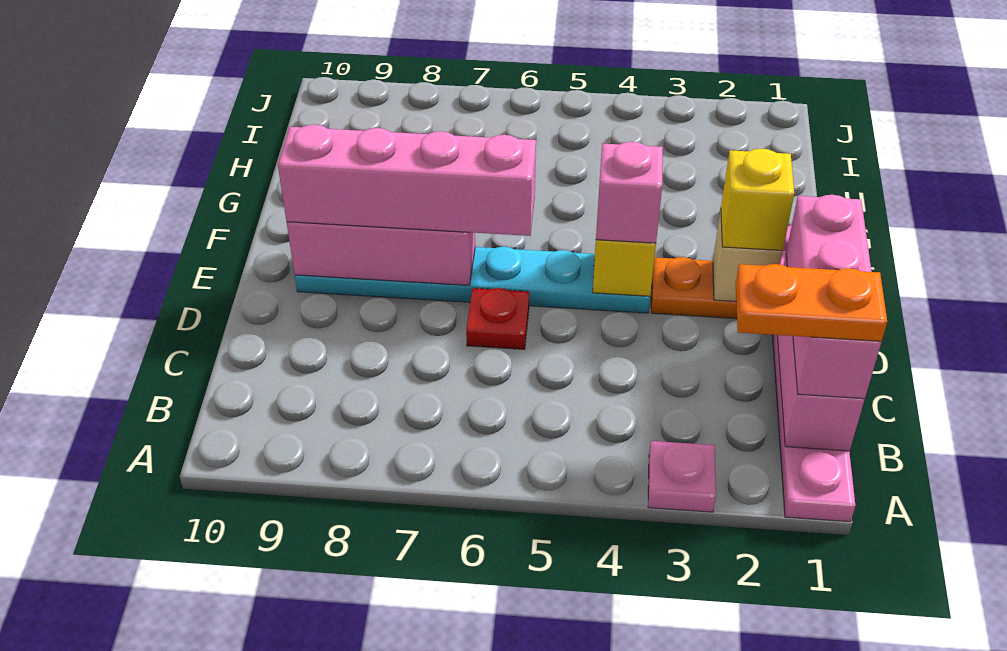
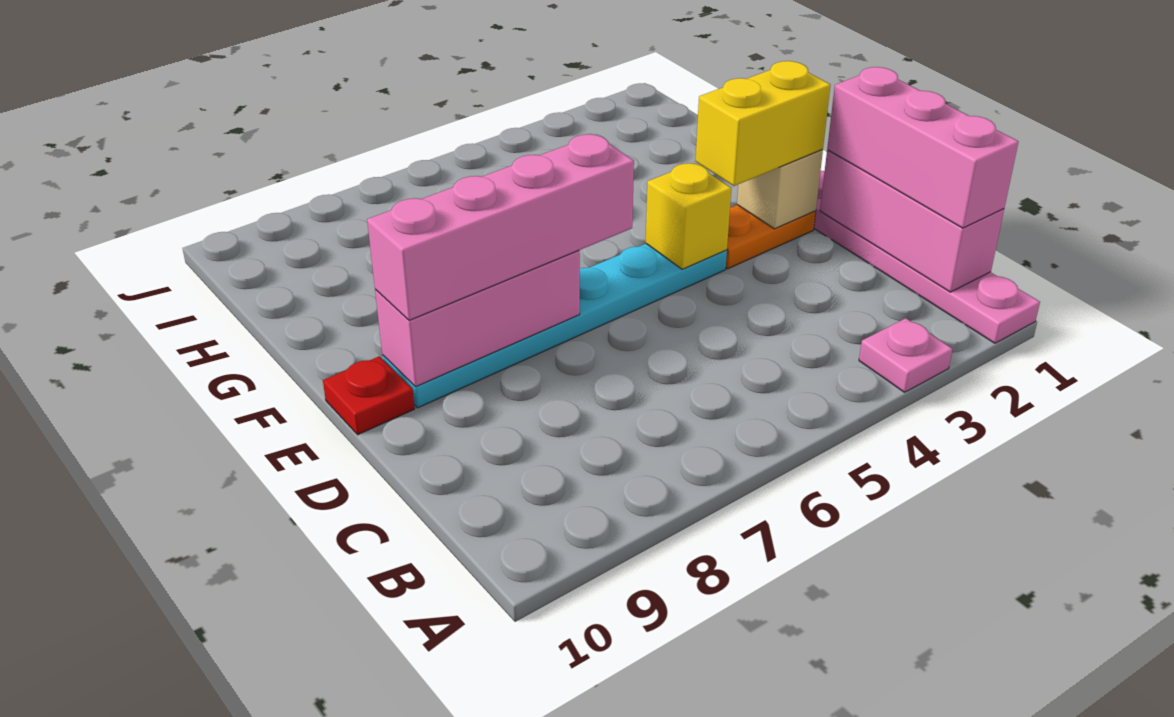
orange 1x2 plate [736,264,887,341] -> none
red 1x1 plate [466,288,529,349] -> red 1x1 plate moved to [323,356,415,435]
yellow 1x1 brick [721,149,794,251] -> yellow 1x2 brick [695,61,830,186]
pink 1x1 brick [596,142,663,243] -> none

